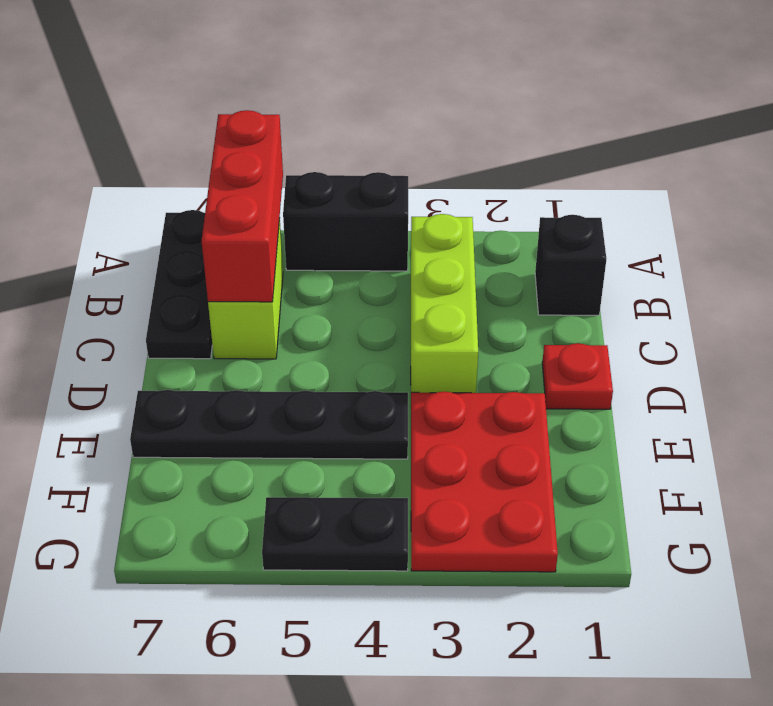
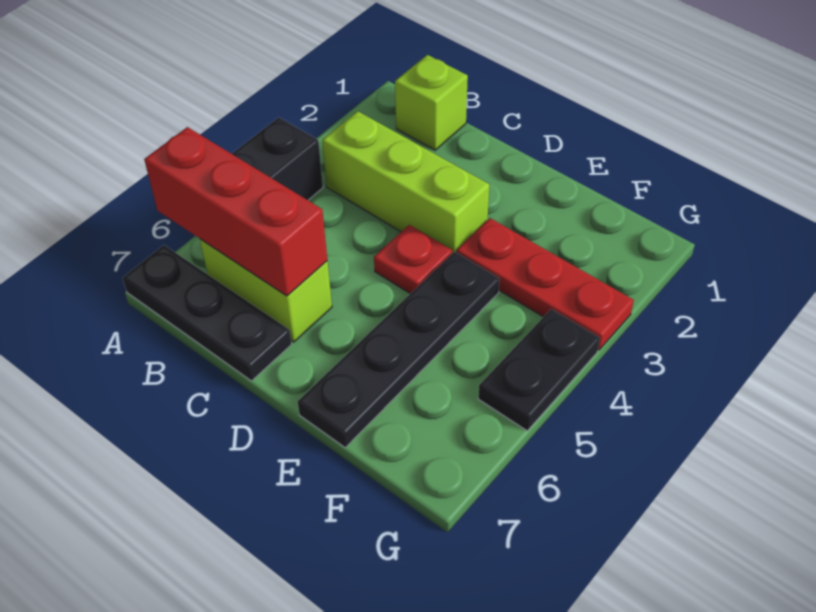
black 1x1 brick [535,215,607,315] -> lime 1x1 brick [395,55,468,150]
red 1x1 plate [542,343,613,409] -> red 1x1 plate moved to [374,225,452,294]
red 2x3 plate [411,391,558,572] -> red 1x3 plate [456,218,634,350]

